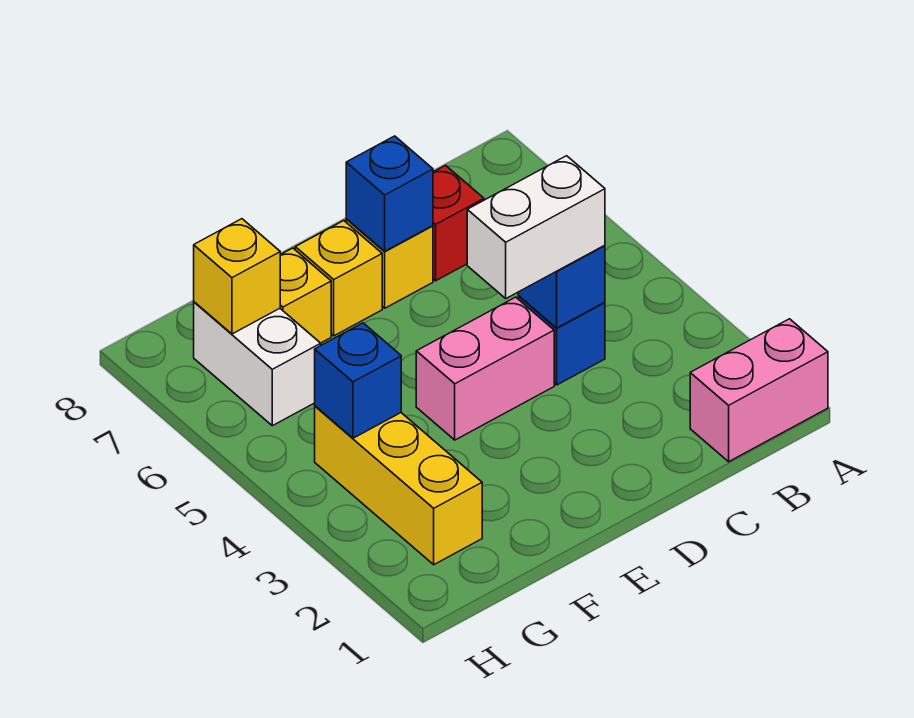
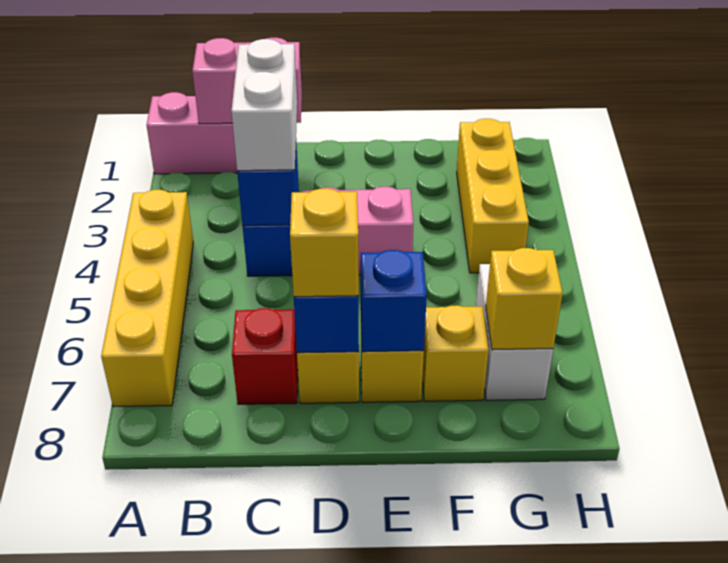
none -> yellow 1x4 brick [101,190,193,407]
none -> pink 1x2 brick [192,38,302,124]
white 1x2 brick [467,156,605,298] -> white 1x2 brick turned to [231,39,297,171]
none -> yellow 1x1 brick [290,188,359,297]
blue 1x1 brick [315,323,401,438] -> blue 1x1 brick moved to [361,250,427,352]

